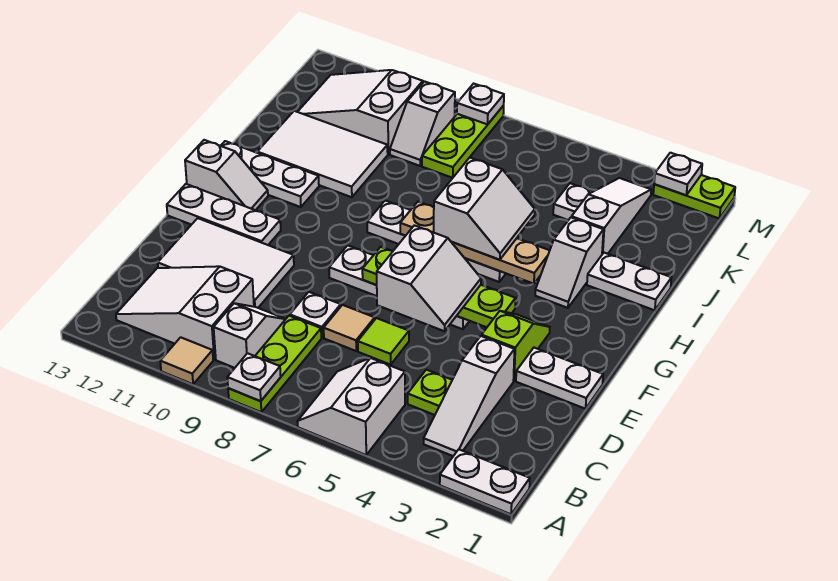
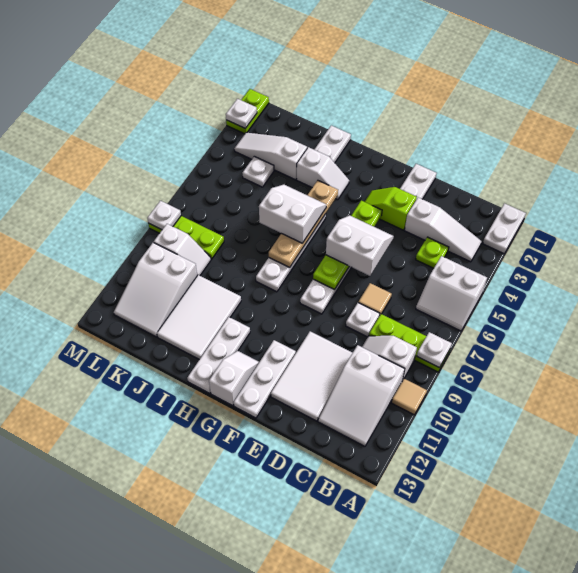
lime 1x1 tile [358,318,409,365] -> none

